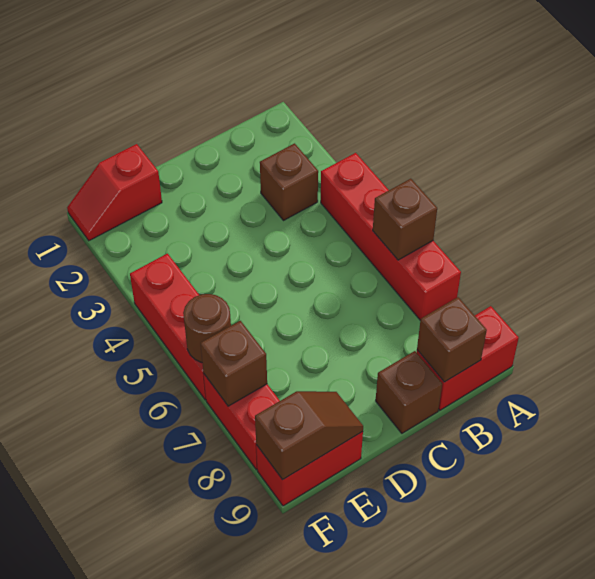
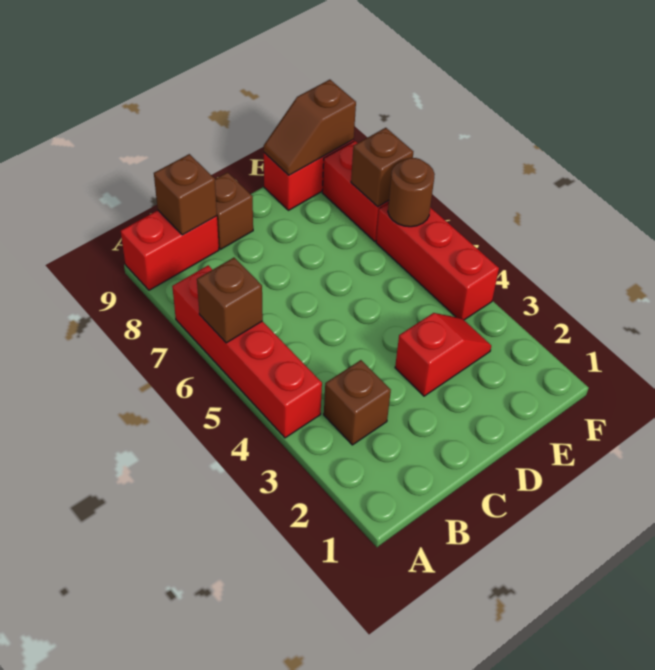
red 1x2 slope [67,144,162,241] -> red 1x2 slope moved to [395,313,491,396]

